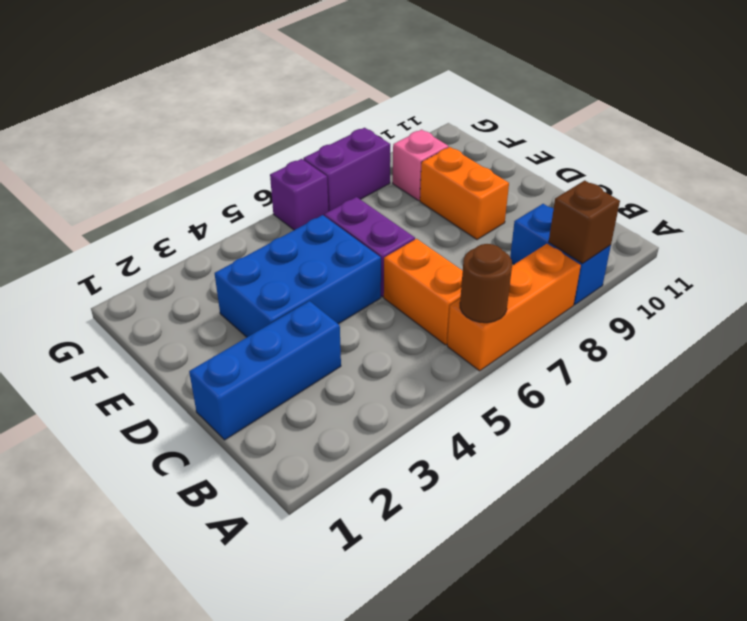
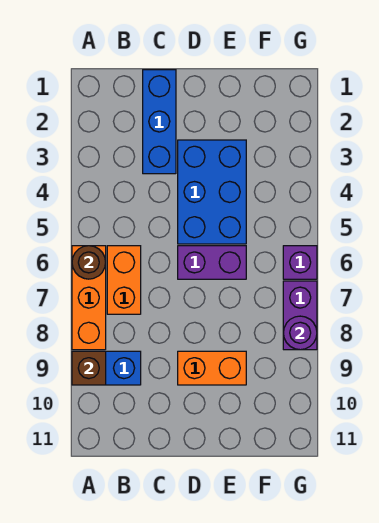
orange 1x2 brick [384,239,463,345] -> orange 1x2 brick turned to [107,246,141,314]
pink 1x1 brick [393,130,449,201] -> none
none -> purple 1x1 round brick [283,316,317,350]

